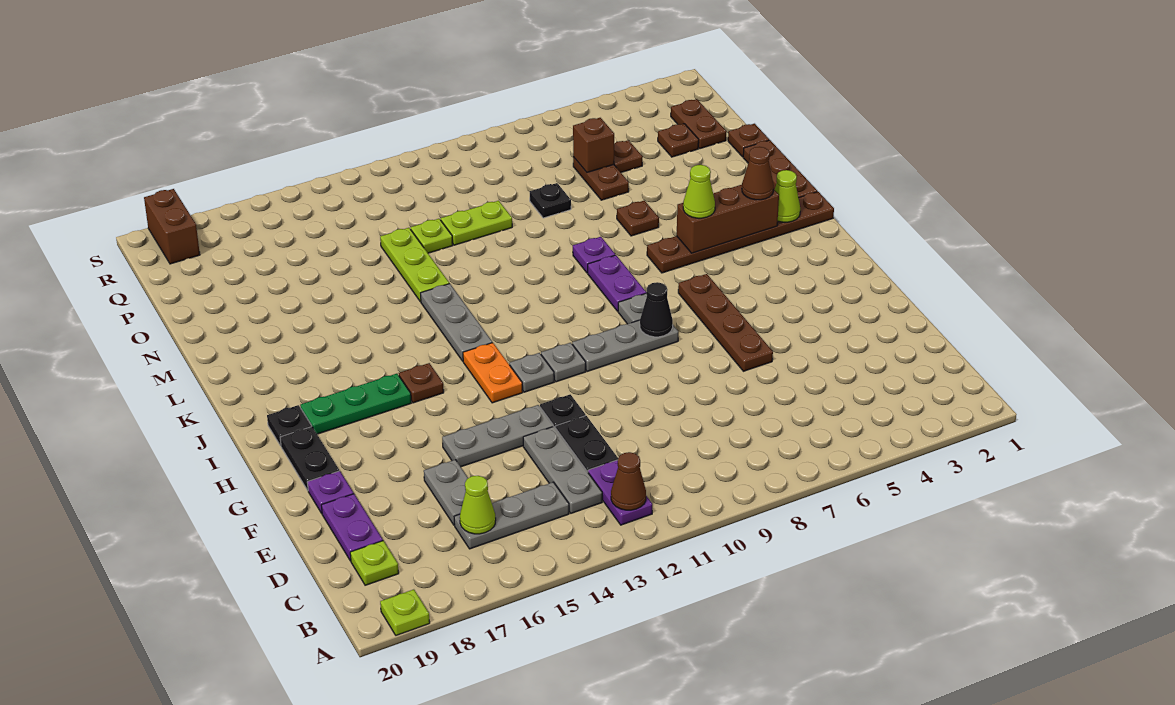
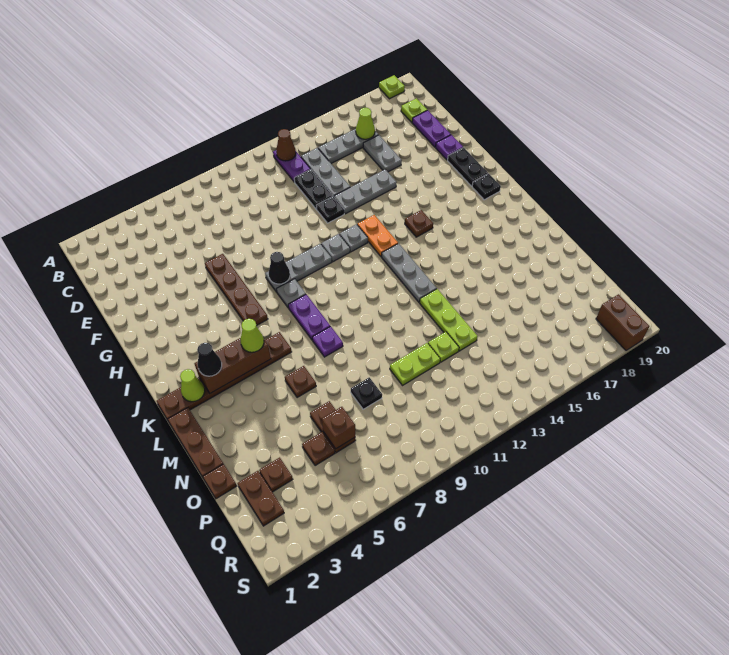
green 1x3 plate [300,374,411,434] -> none
brown 1x1 cone [742,147,774,200] -> black 1x1 cone [197,343,222,376]

